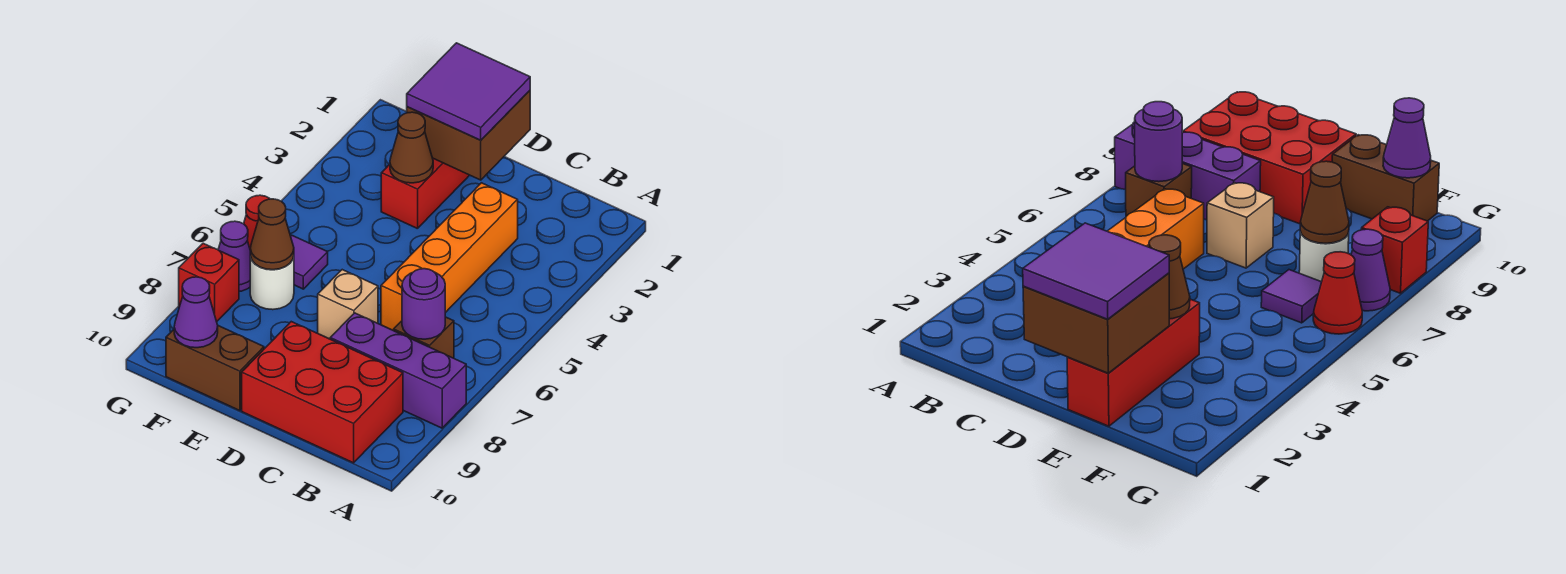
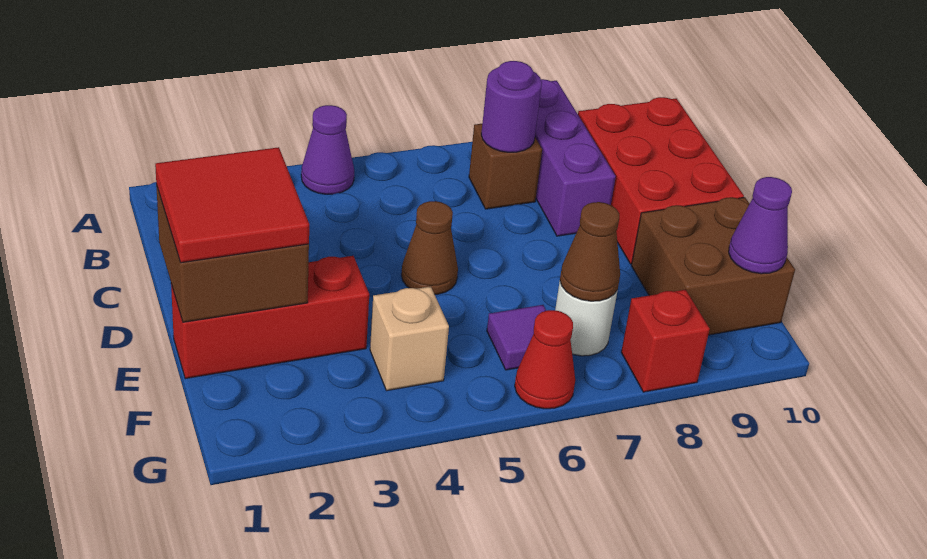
orange 1x4 brick [381,183,518,331] -> none
purple 2x2 tile [407,43,530,140] -> red 2x2 tile [155,147,309,263]
tan 1x1 brick [318,270,378,339] -> tan 1x1 brick moved to [370,287,449,391]
brown 1x1 cone [390,112,433,183] -> brown 1x1 cone moved to [401,201,458,295]
brown 1x2 brick [166,326,264,411] -> brown 2x2 brick [631,197,795,335]
purple 1x1 cone [218,221,250,292] -> purple 1x1 cone moved to [301,105,354,194]

